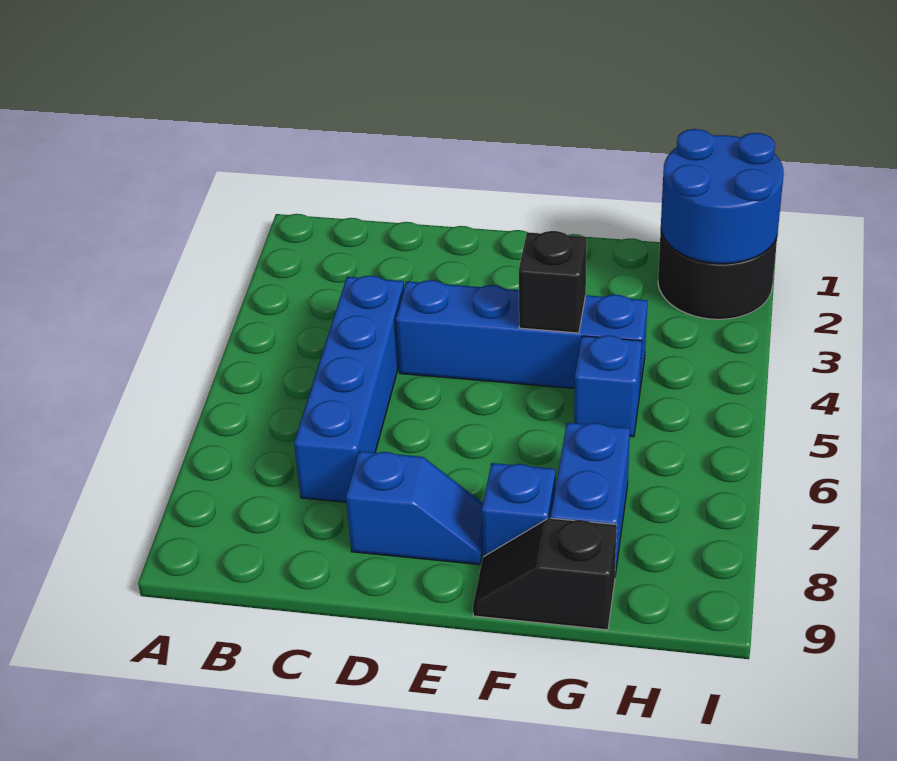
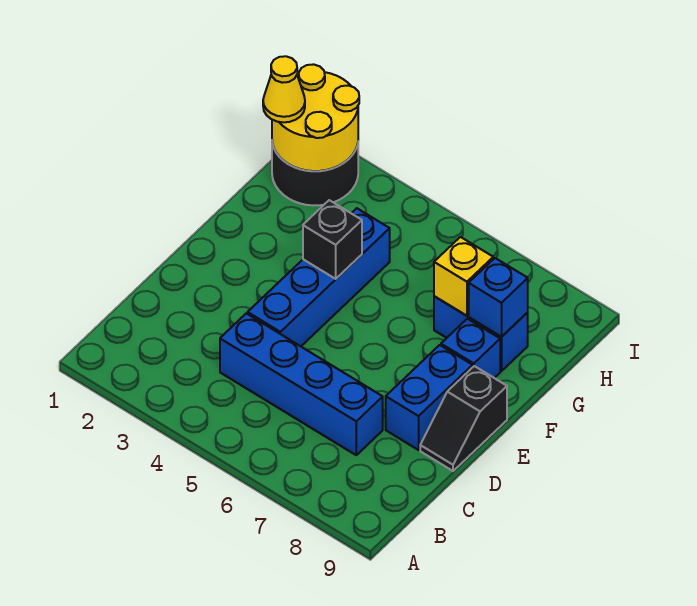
blue 1x2 slope [346,451,483,564] -> blue 1x2 brick [386,345,473,450]
black 1x2 slope [473,518,617,630] -> black 1x2 slope moved to [420,366,507,471]
blue 1x1 brick [574,335,642,437] -> blue 1x1 brick moved to [469,258,528,337]
none -> yellow 1x1 brick [434,237,493,316]
blue 2x2 round brick [661,129,784,264] -> yellow 2x2 round brick [272,64,359,171]
none -> yellow 1x1 cone [263,56,305,122]

